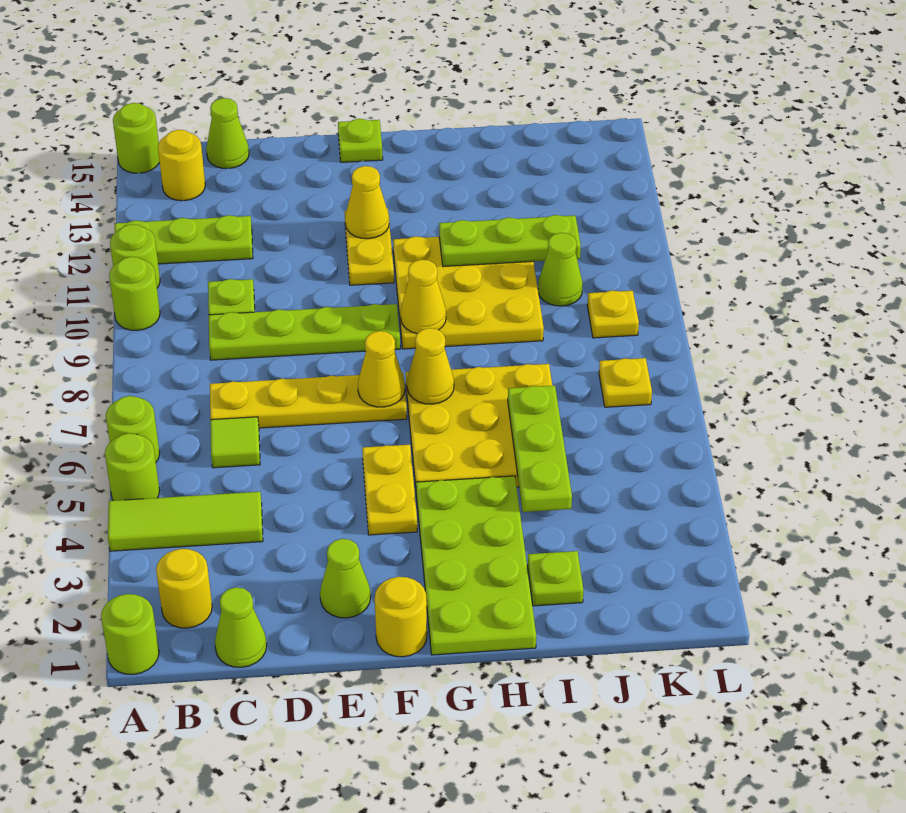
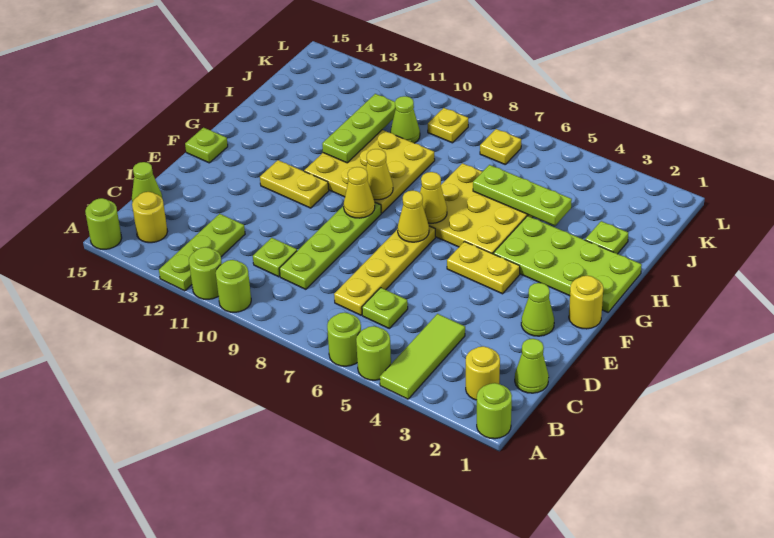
lime 1x1 tile [210,417,260,468] -> lime 1x1 plate [362,288,408,328]
yellow 1x1 cone [345,166,389,239] -> yellow 1x1 cone moved to [344,167,375,218]

